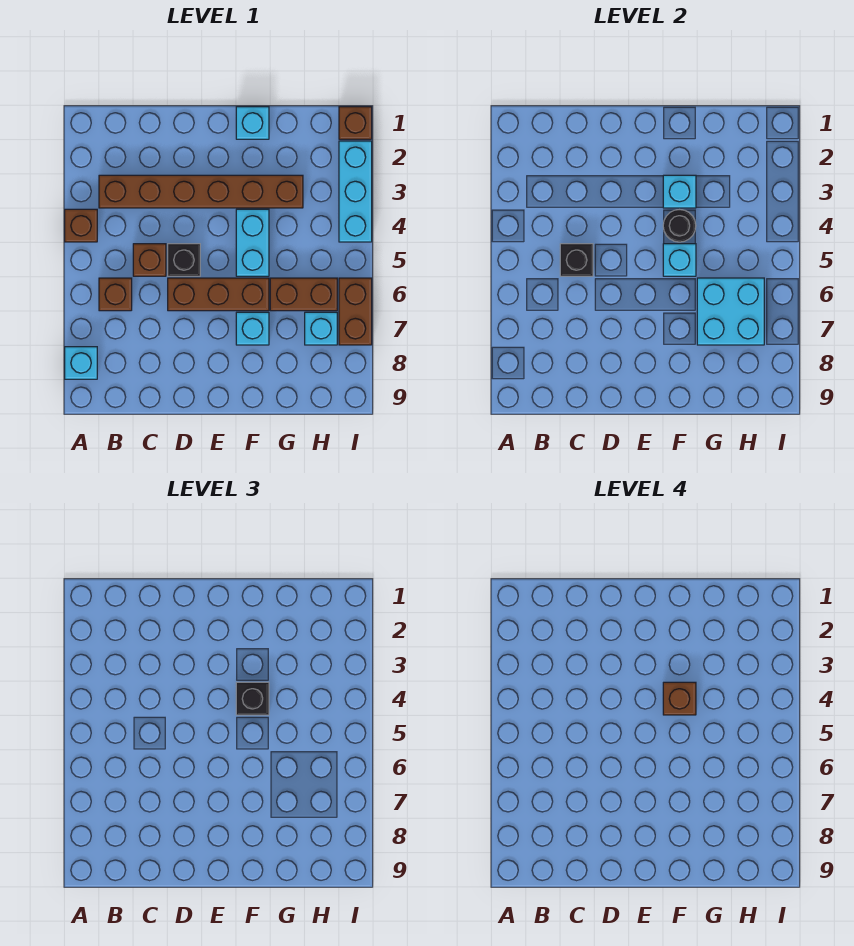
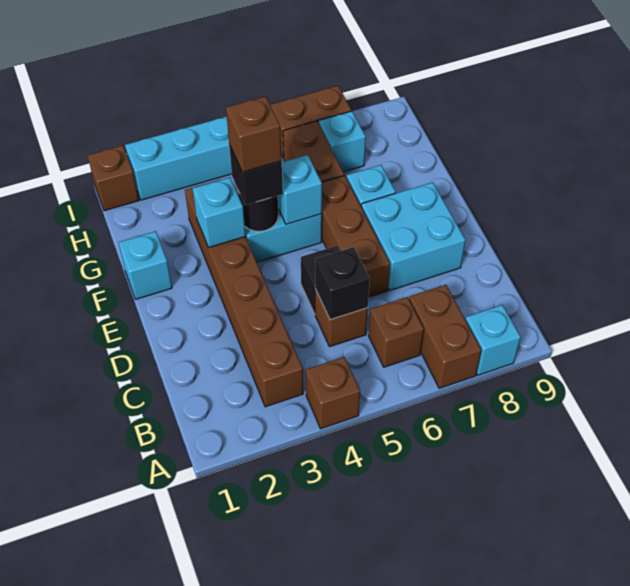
none -> brown 1x2 brick [409,285,482,388]
cyan 2x2 brick [697,278,764,345] -> cyan 2x2 brick moved to [361,182,466,290]

